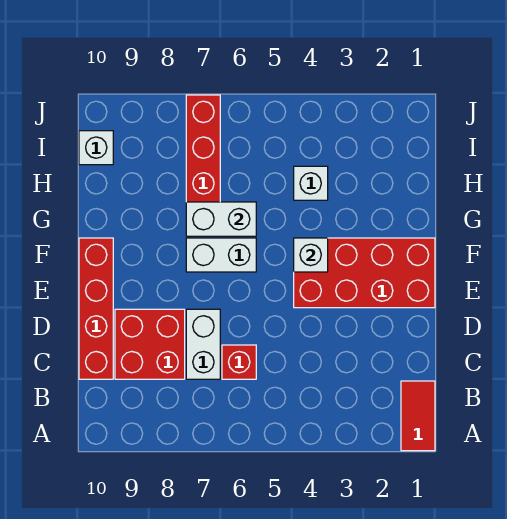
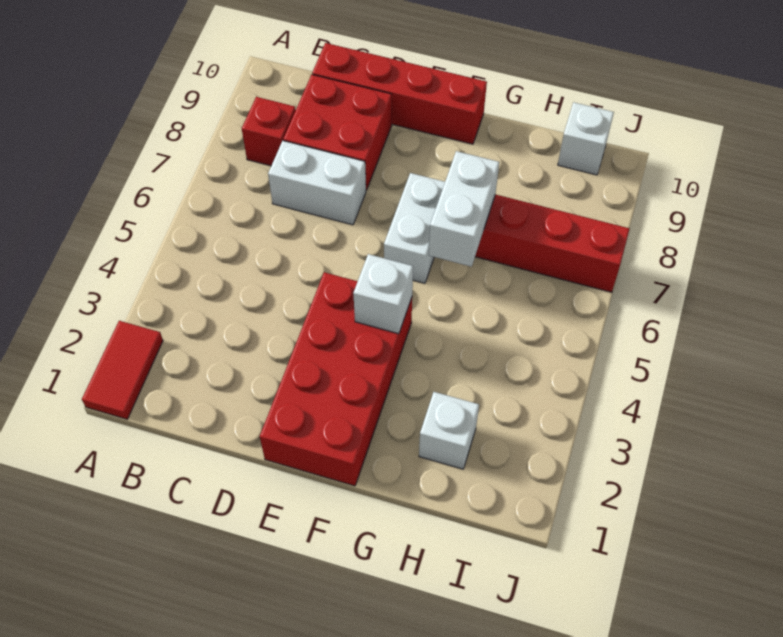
red 1x2 tile [401,381,435,451] -> red 1x2 tile turned to [82,321,163,419]
red 1x1 brick [222,345,256,379] -> red 1x1 brick moved to [242,97,296,166]
white 1x1 brick [294,166,328,200] -> white 1x1 brick moved to [419,392,479,469]

